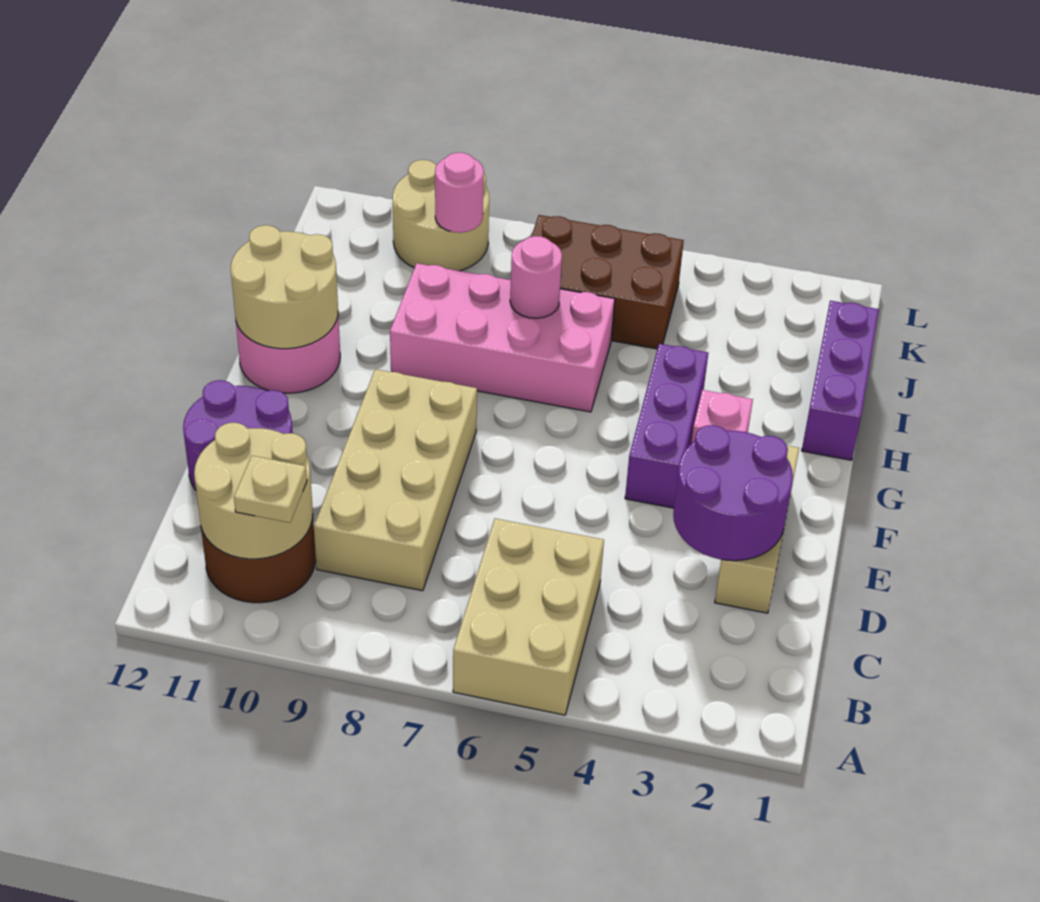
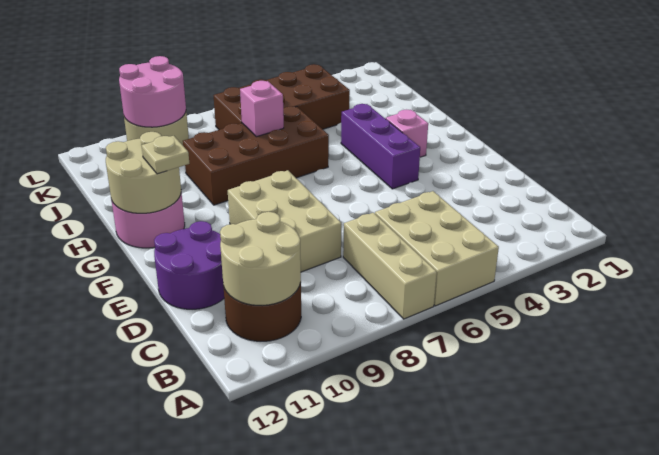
tan 1x1 plate [234,456,307,523] -> tan 1x1 plate moved to [141,136,189,174]
tan 2x4 brick [314,369,477,591] -> tan 2x3 brick [228,170,341,272]
tan 1x3 brick [715,446,799,613] -> tan 1x3 brick moved to [343,213,437,319]
purple 2x2 round brick [673,425,793,561] -> none
purple 1x3 brick [802,301,879,460] -> none
pink 2x4 brick [390,263,615,412] -> brown 2x4 brick [183,106,329,205]
pink 1x1 round brick [510,236,562,318] -> pink 1x1 brick [240,81,284,137]
brown 2x3 brick [531,215,684,349] -> brown 2x4 brick [213,64,350,130]
pink 1x1 round brick [435,153,484,233] -> pink 2x2 round brick [119,56,186,127]

